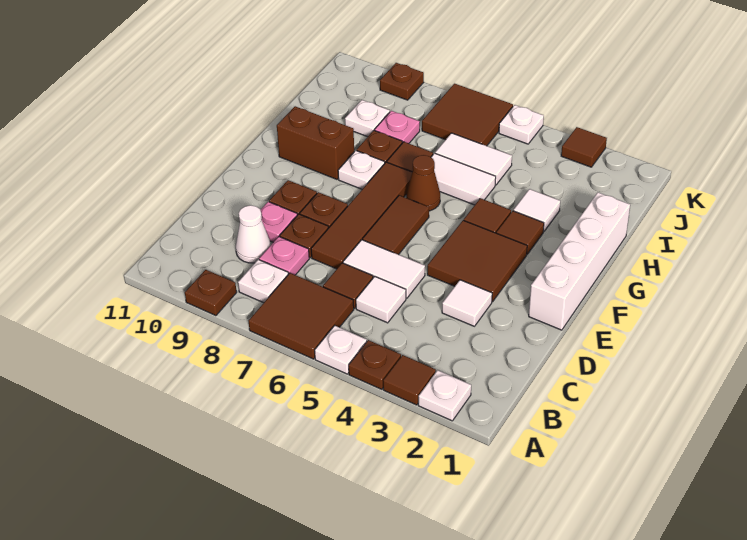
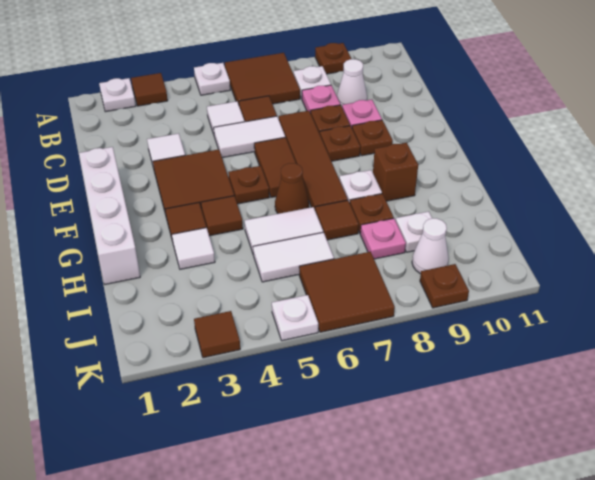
brown 1x1 plate [349,340,401,389] -> brown 1x1 plate moved to [228,166,269,204]
brown 1x2 brick [277,106,354,179] -> brown 1x1 brick [373,143,418,201]
none -> white 1x1 cone [412,218,449,274]

